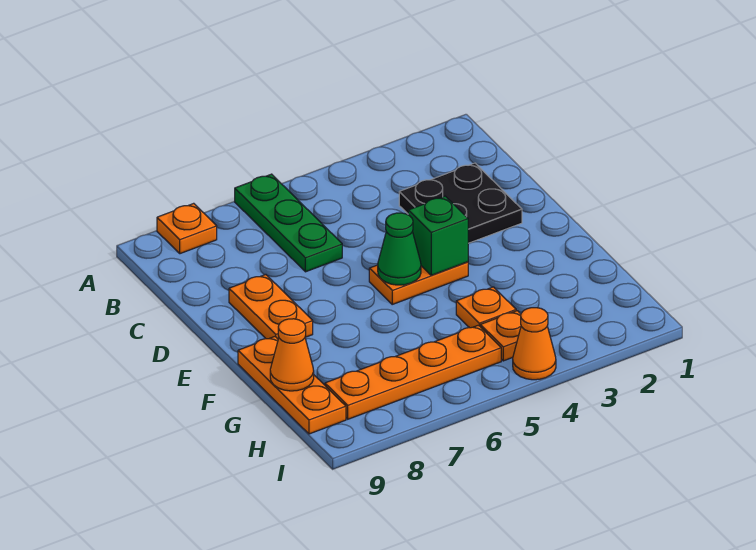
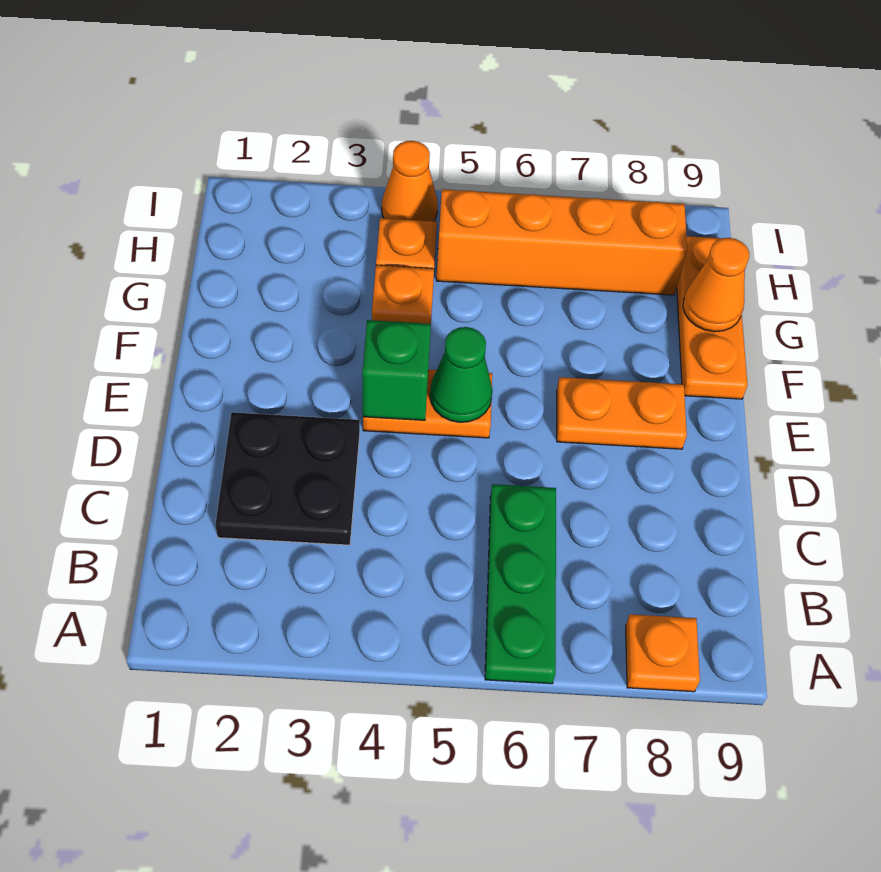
orange 1x2 plate [229,275,313,339] -> orange 1x2 plate turned to [557,377,687,449]
orange 1x4 plate [325,325,501,419] -> orange 1x4 brick [436,189,687,295]

